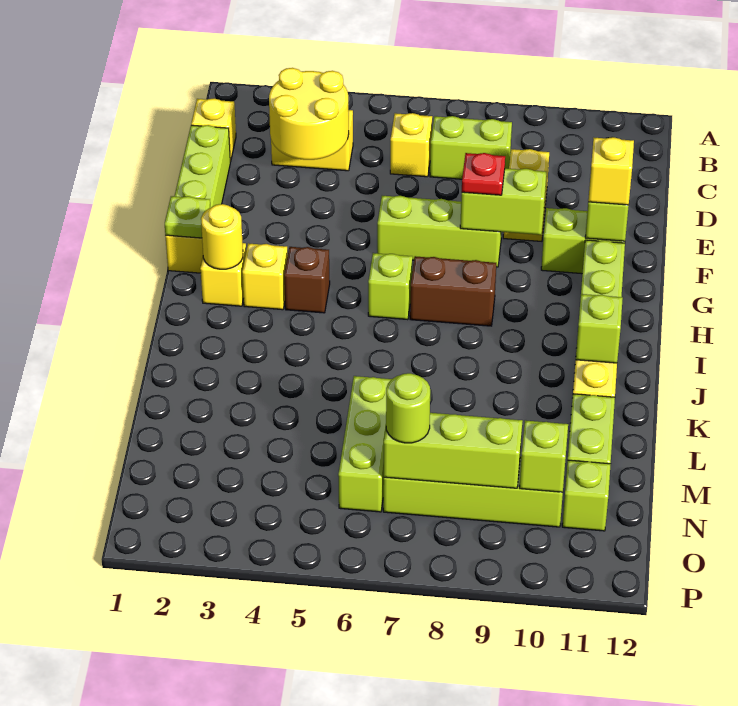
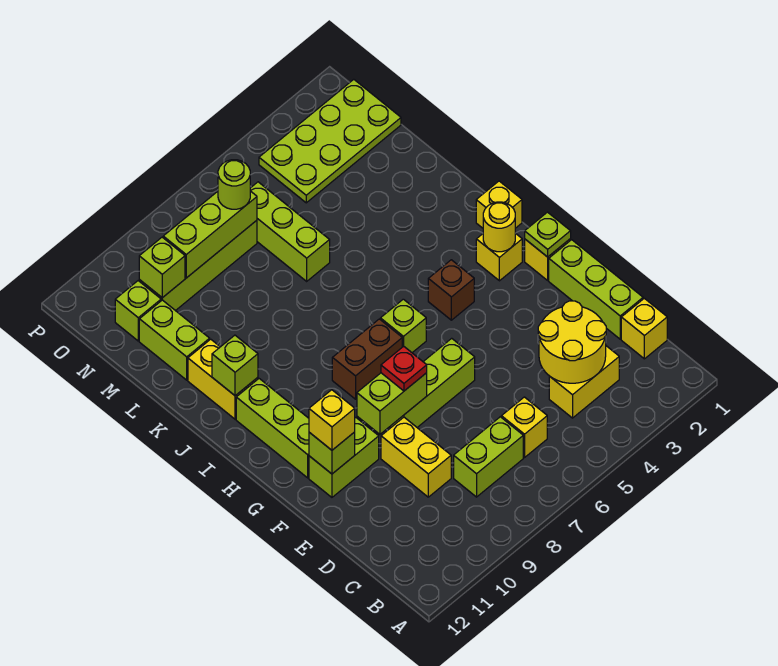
yellow 1x1 brick [242,243,288,310] -> yellow 1x1 brick moved to [476,181,522,228]
none -> lime 2x4 plate [259,79,401,203]

